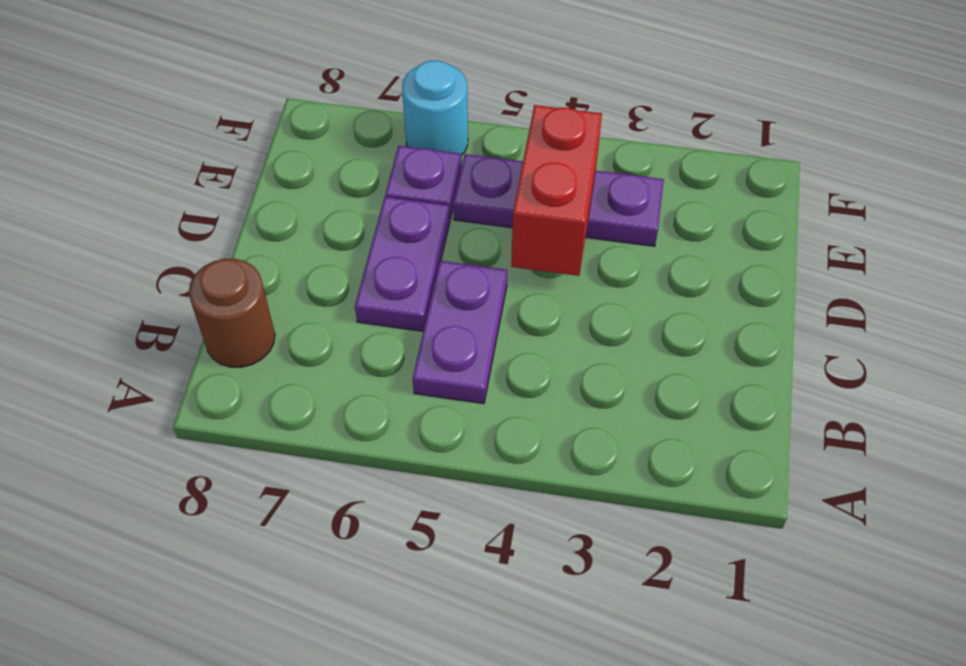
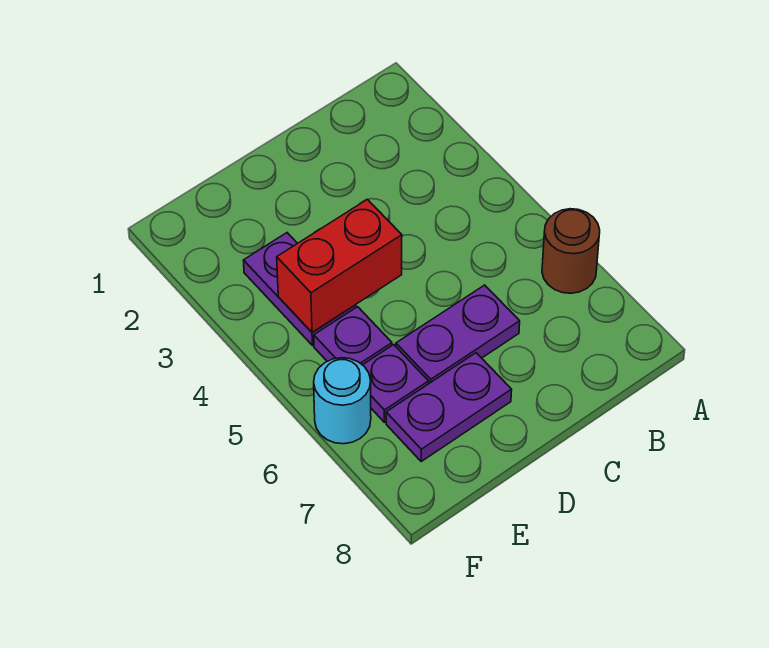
purple 1x2 plate [413,261,507,404] -> purple 1x2 plate moved to [386,353,512,461]
brown 1x1 round brick [189,259,275,367] -> brown 1x1 round brick moved to [542,209,600,293]

